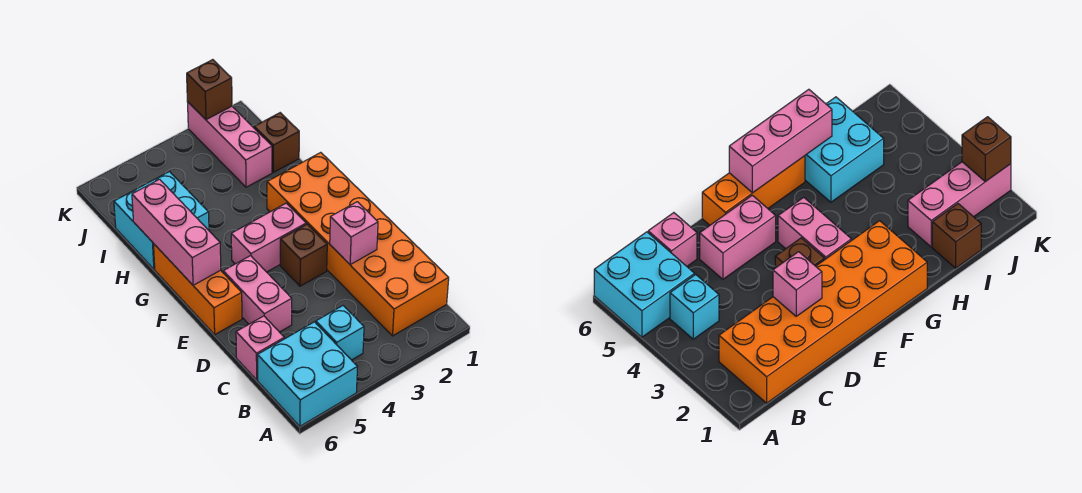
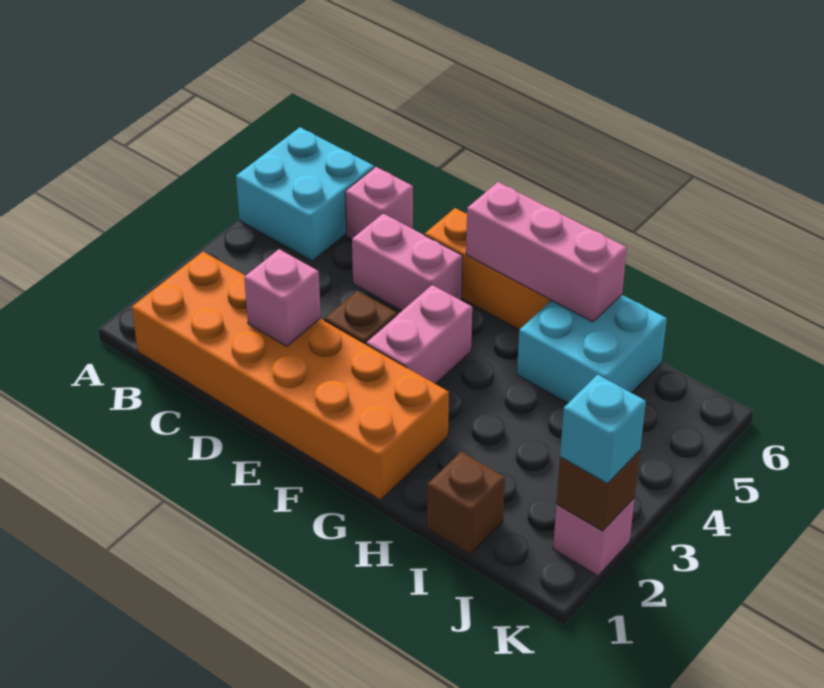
cyan 1x1 brick [316,306,364,360] -> cyan 1x1 brick moved to [560,375,646,483]
pink 1x3 brick [188,102,272,187] -> pink 1x1 brick [553,498,635,576]

